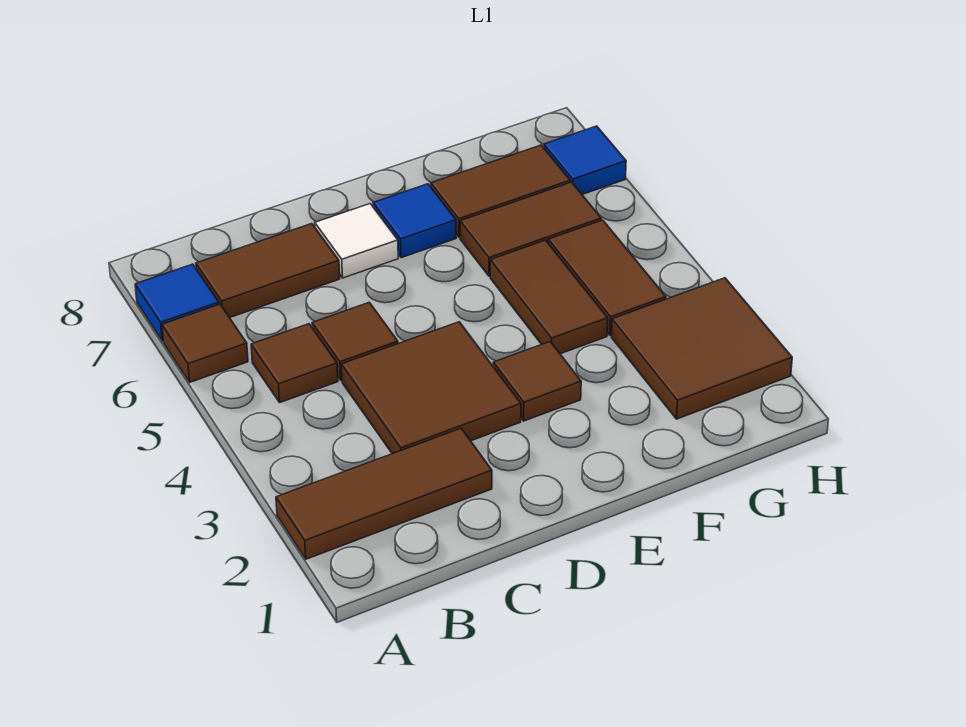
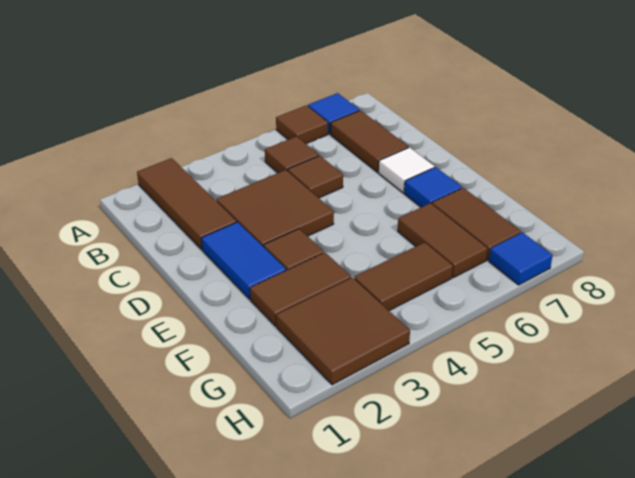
none -> blue 1x2 tile [201,222,286,299]
brown 1x2 tile [490,240,608,354] -> brown 1x2 tile moved to [250,253,351,326]

